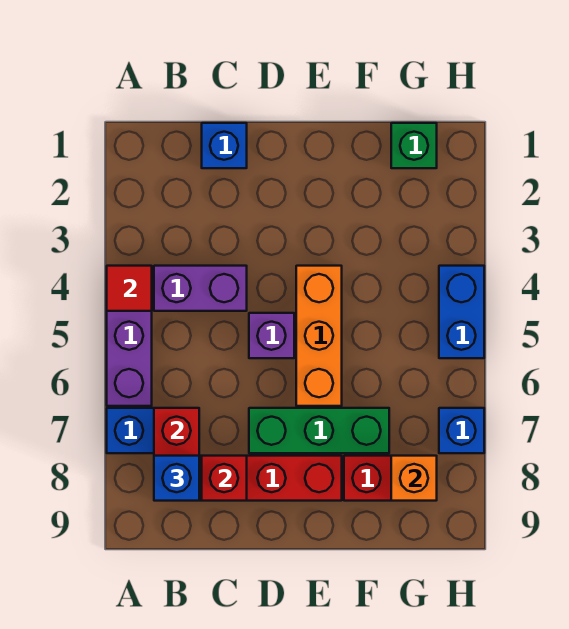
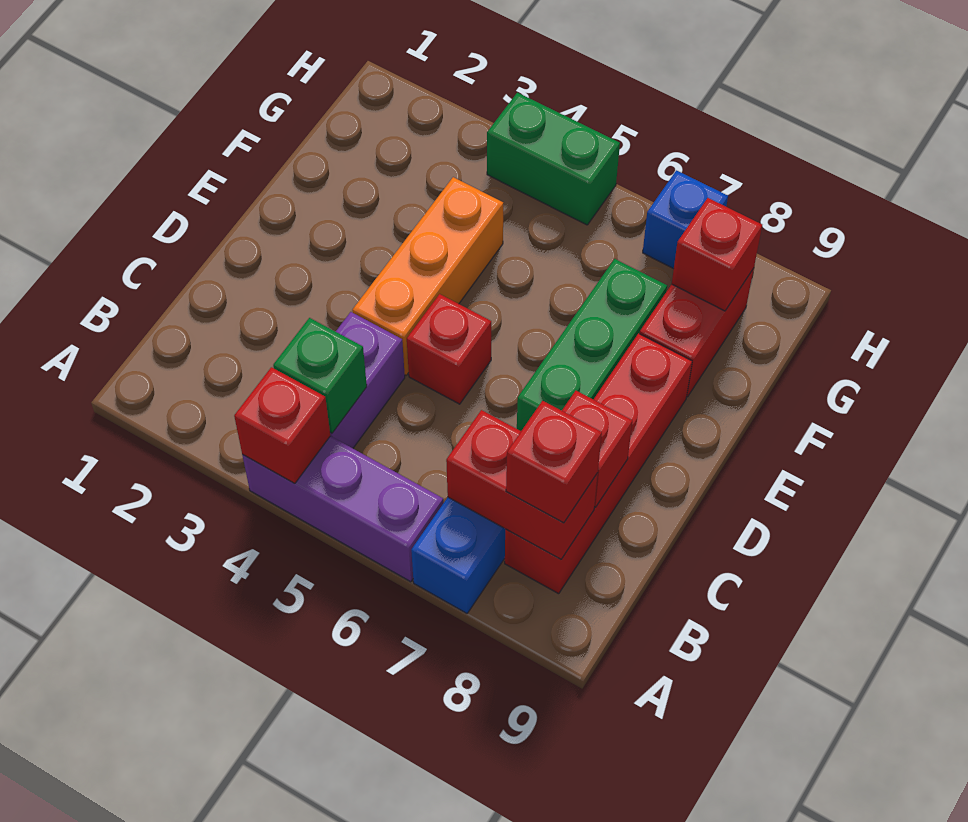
red 1x1 tile [107,266,152,311] -> red 1x1 brick [234,367,330,484]
blue 1x1 brick [154,456,199,501] -> red 1x1 brick [506,401,602,523]
blue 1x1 brick [202,123,247,168] -> none
purple 1x1 brick [249,313,294,358] -> red 1x1 brick [407,294,491,404]
orange 1x3 brick [296,266,342,406] -> orange 1x3 brick turned to [352,177,503,375]
green 1x1 brick [391,123,437,168] -> green 1x1 brick moved to [273,318,367,433]
orange 1x1 brick [391,456,437,501] -> red 1x1 brick [672,198,762,311]
blue 1x2 brick [439,266,484,358] -> green 1x2 brick [487,93,620,225]

